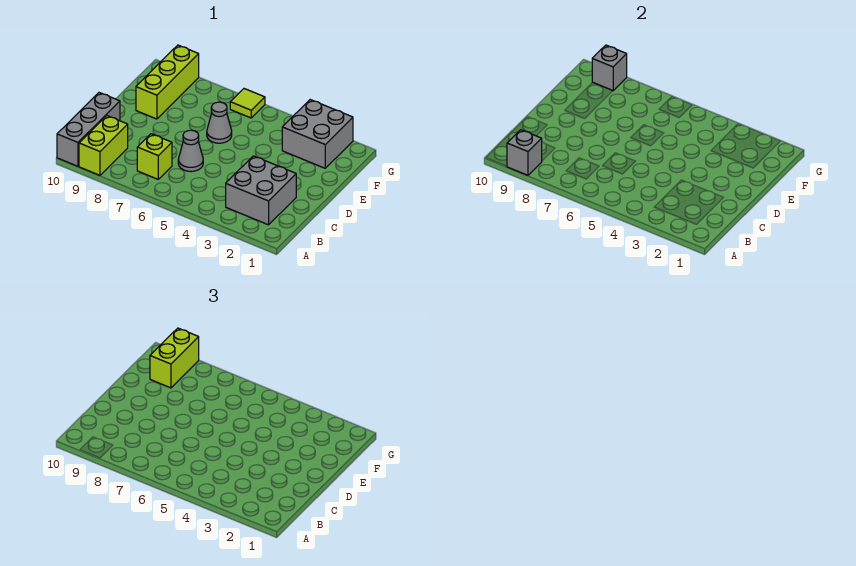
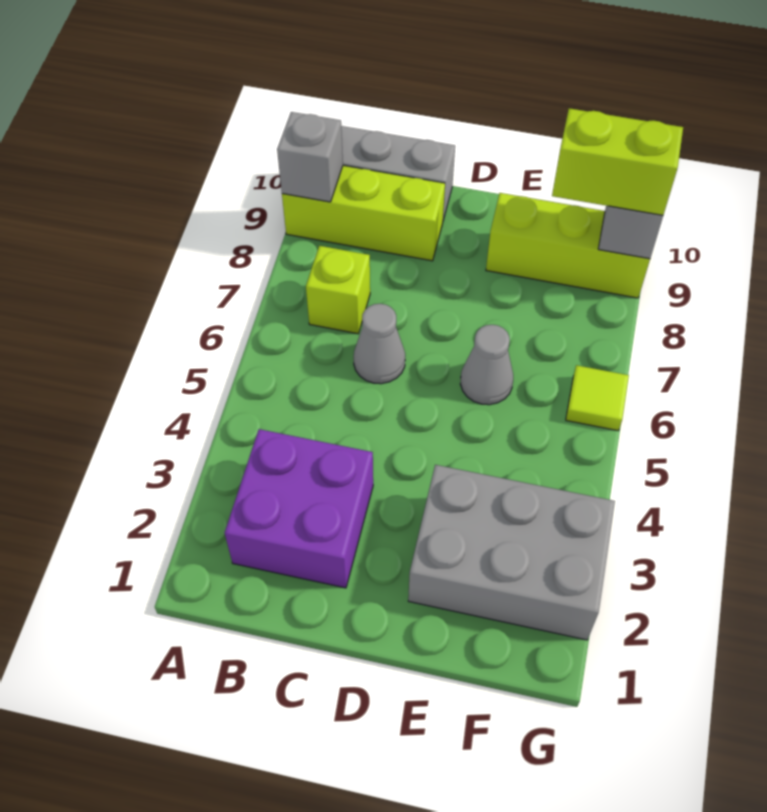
lime 1x2 brick [79,116,128,175] -> lime 1x3 brick [282,166,445,261]
grey 2x2 brick [226,156,296,225] -> purple 2x2 brick [225,429,373,588]
grey 2x2 brick [282,100,353,168] -> grey 2x3 brick [408,465,615,640]

